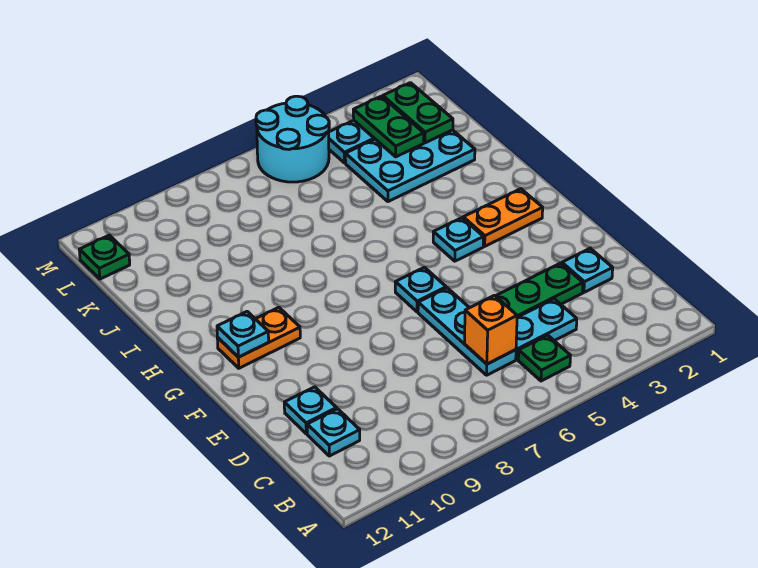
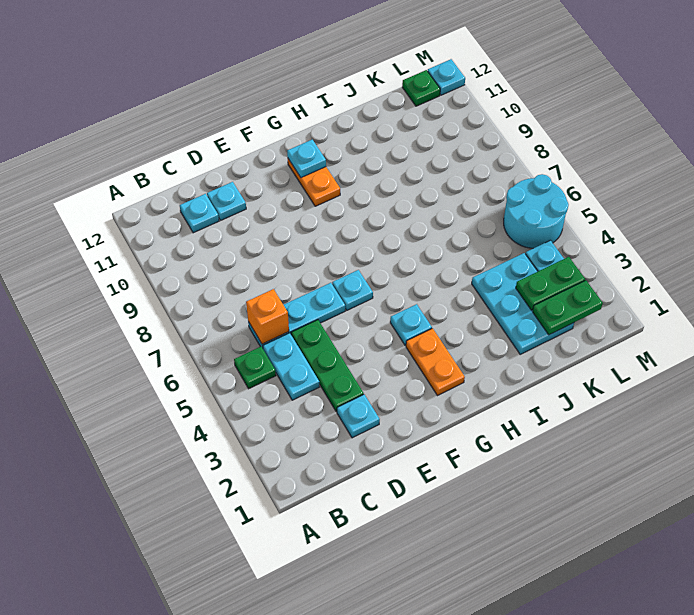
none -> cyan 1x1 plate [428,59,465,95]

